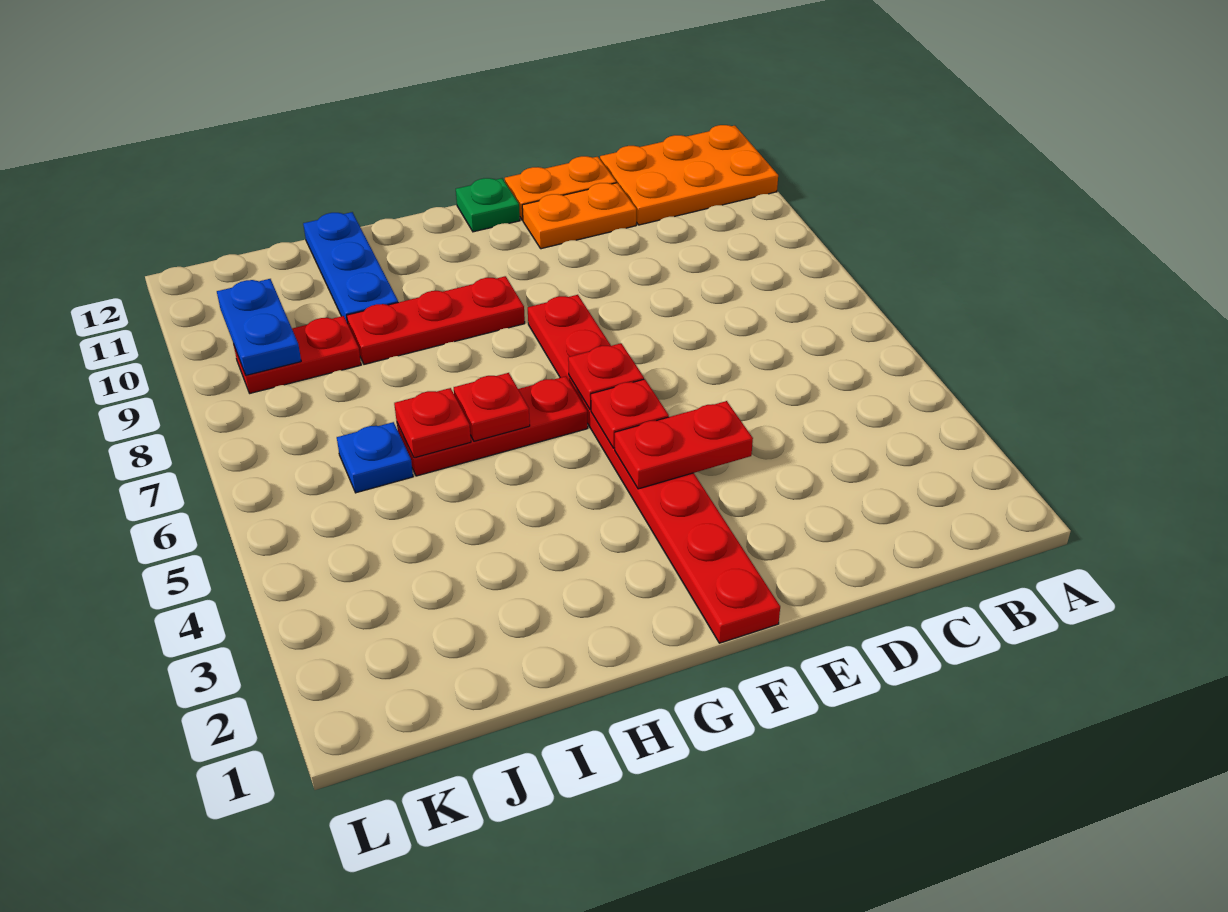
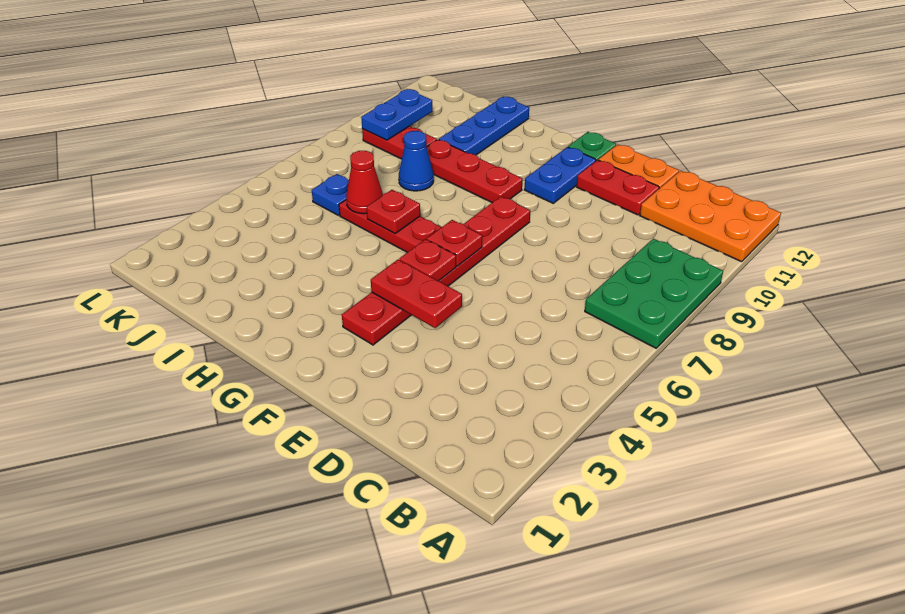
none -> green 2x3 plate [585,239,723,348]
orange 1x2 plate [522,183,636,249] -> red 1x2 plate [577,160,659,215]
red 1x8 plate [528,295,780,643] -> red 1x6 plate [342,196,530,345]
none -> blue 1x2 plate [524,147,596,203]
red 1x1 plate [394,388,471,458] -> red 1x1 cone [346,151,383,214]
none -> blue 1x1 cone [399,131,434,191]

